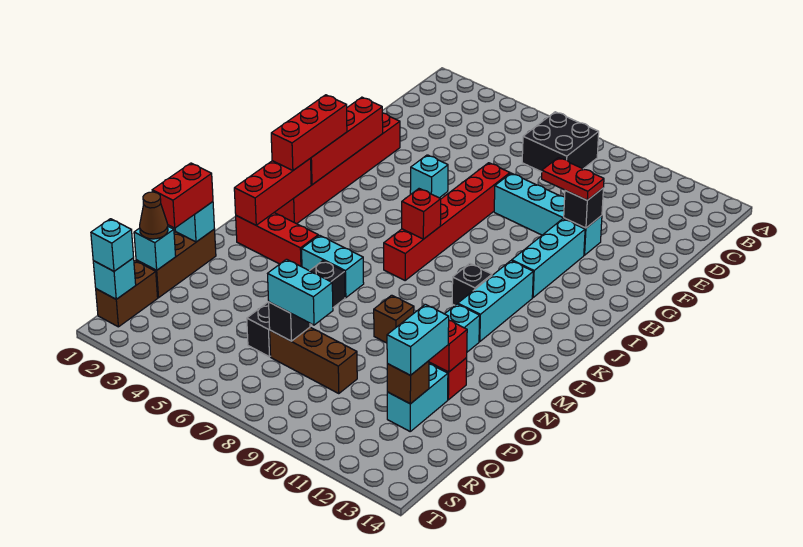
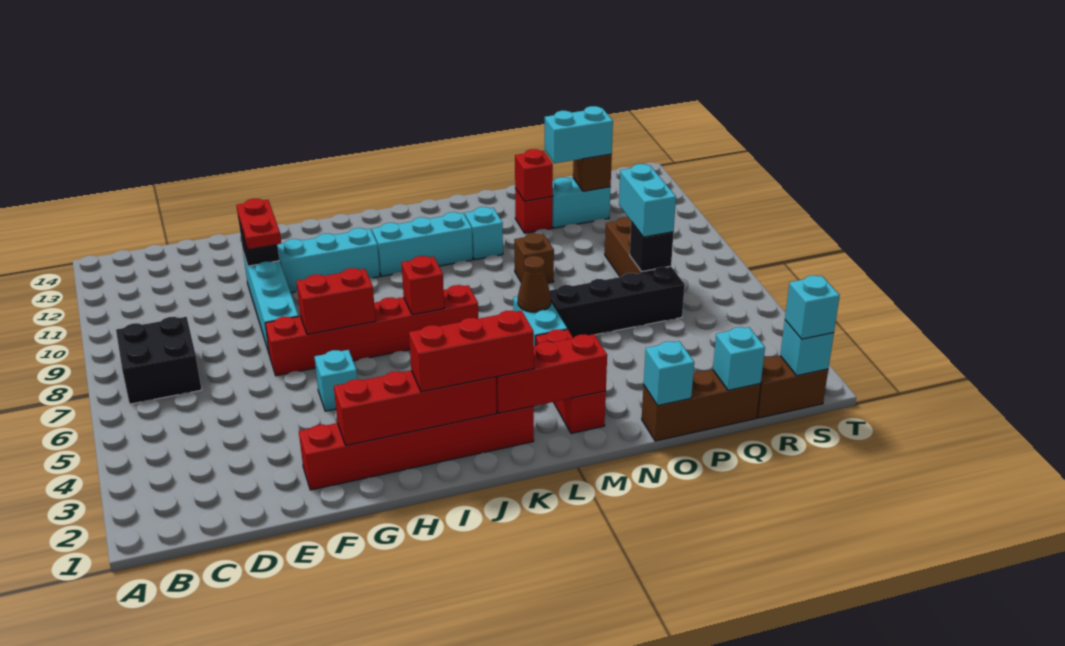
black 1x1 brick [452,264,492,305] -> none
red 1x2 brick [152,163,213,228] -> red 1x2 brick moved to [296,268,376,334]
brown 1x1 cone [140,192,168,239] -> brown 1x1 cone moved to [518,256,551,312]

